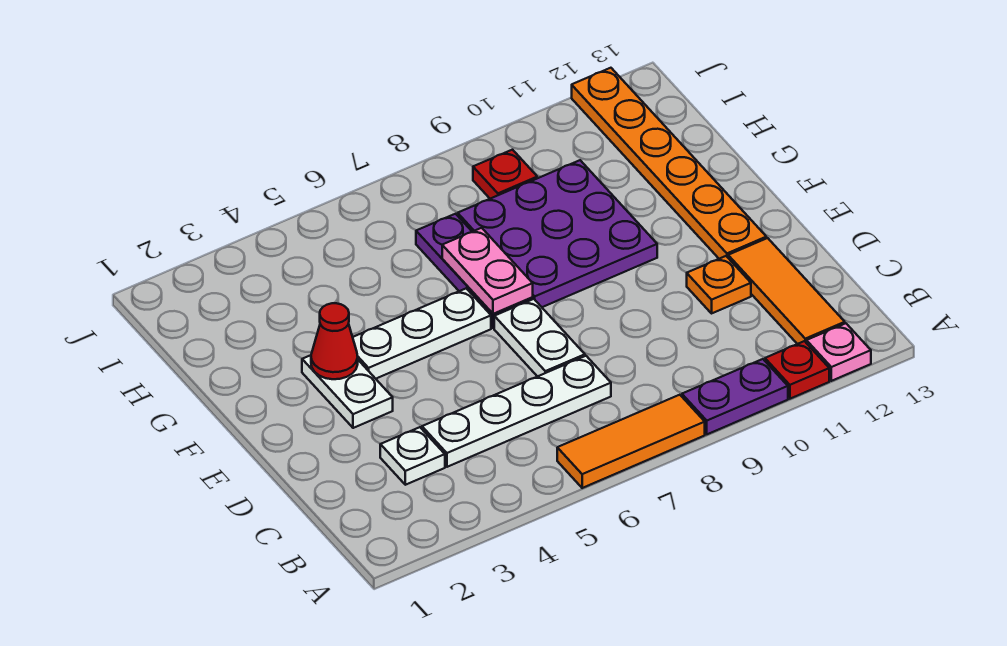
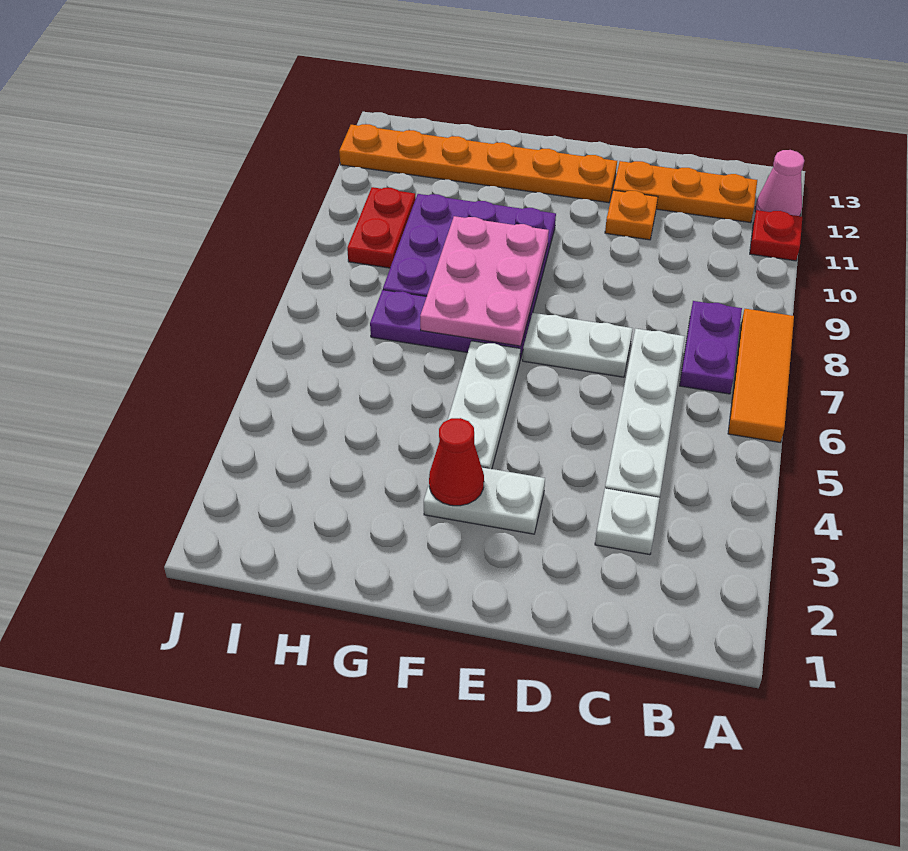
purple 1x2 plate [682,359,788,434] -> purple 1x2 plate moved to [680,301,742,394]
pink 1x1 plate [807,323,871,381] -> pink 1x1 cone [755,150,804,216]
orange 1x3 tile [728,238,845,344] -> orange 1x3 plate [613,161,757,223]
pink 1x2 plate [442,228,533,314] -> pink 2x3 plate [420,216,549,346]
red 1x1 plate [473,150,537,199] -> red 1x2 plate [347,187,416,268]

